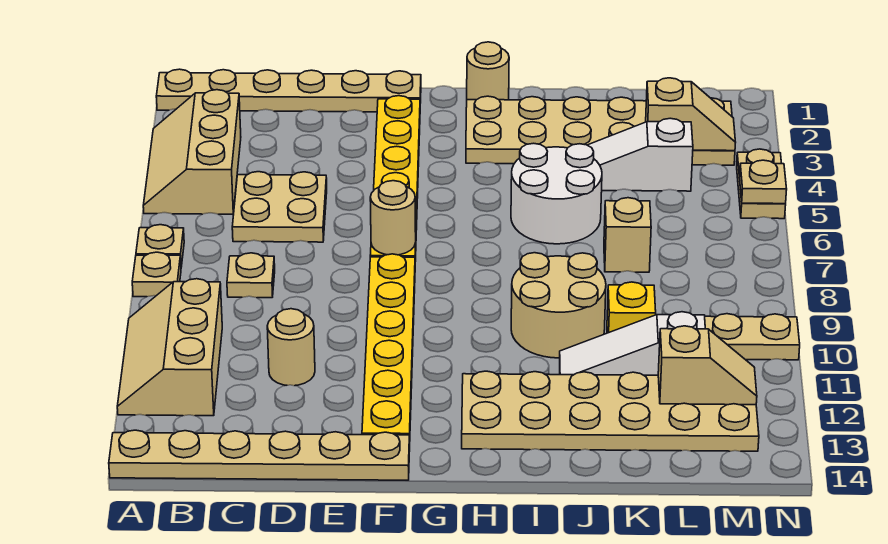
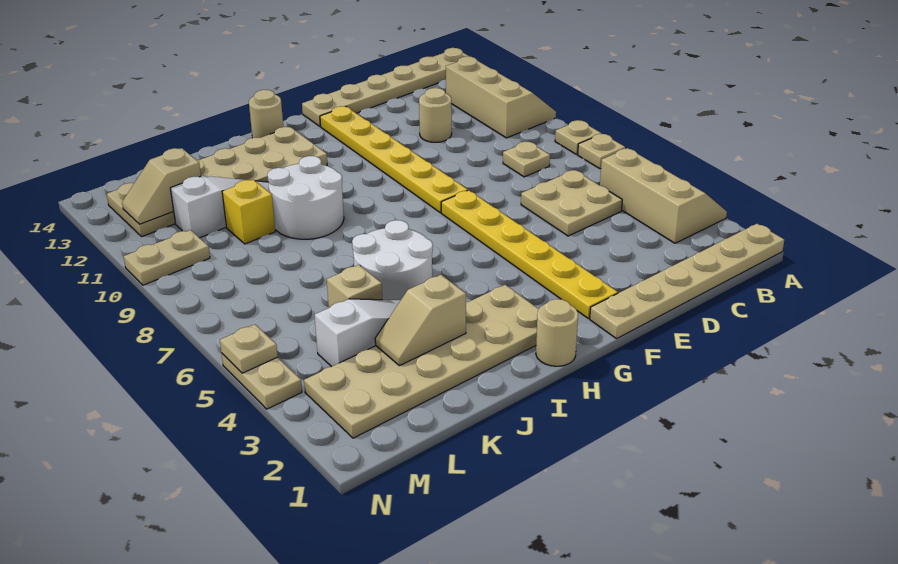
tan 1x1 round brick [370,181,416,255] -> tan 1x1 round brick moved to [249,90,283,138]
tan 2x2 round brick [511,253,606,358] -> white 2x2 round brick [267,156,344,239]
tan 1x1 brick [604,198,651,272] -> tan 1x1 brick moved to [327,265,382,308]
tan 1x2 slope [646,78,736,151] -> tan 1x2 slope moved to [375,275,466,366]

